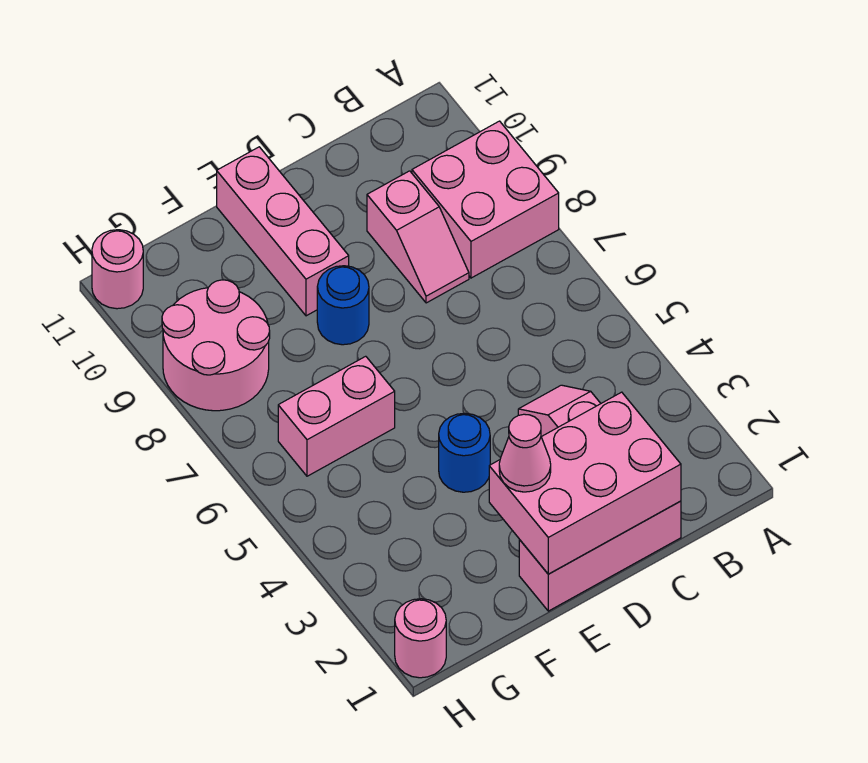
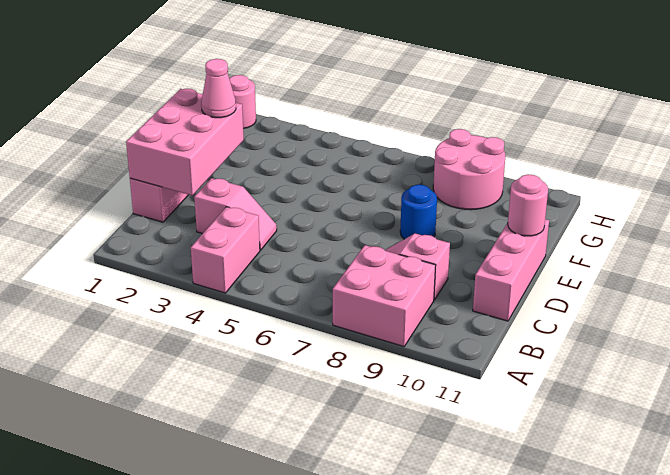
blue 1x1 round brick [439,413,490,492] -> none
pink 1x3 brick [217,147,349,316] -> pink 1x3 brick turned to [473,219,549,321]
pink 1x2 brick [278,356,395,476] -> pink 1x2 brick moved to [191,207,260,293]
pink 1x1 round brick [92,230,143,309] -> pink 1x1 round brick moved to [508,174,548,236]

